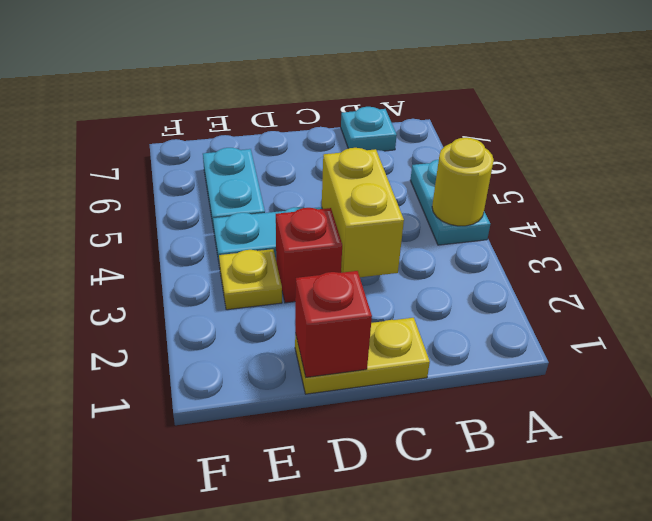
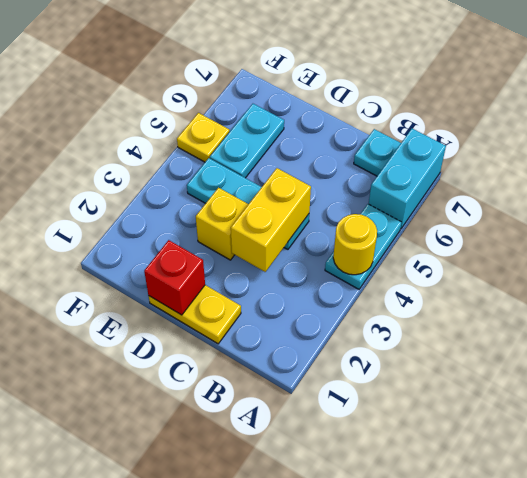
none -> cyan 1x2 brick [369,129,446,228]
red 1x1 brick [276,208,342,303] -> yellow 1x1 brick [196,188,248,260]
yellow 1x1 plate [219,249,282,310] -> yellow 1x1 plate moved to [177,113,230,162]

